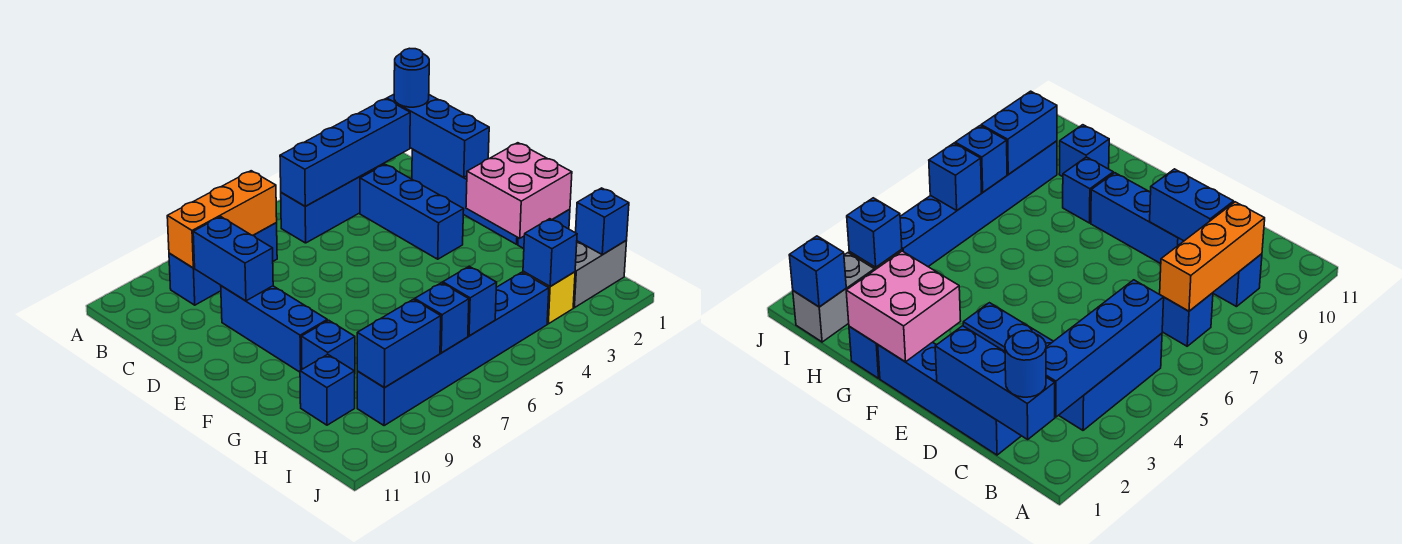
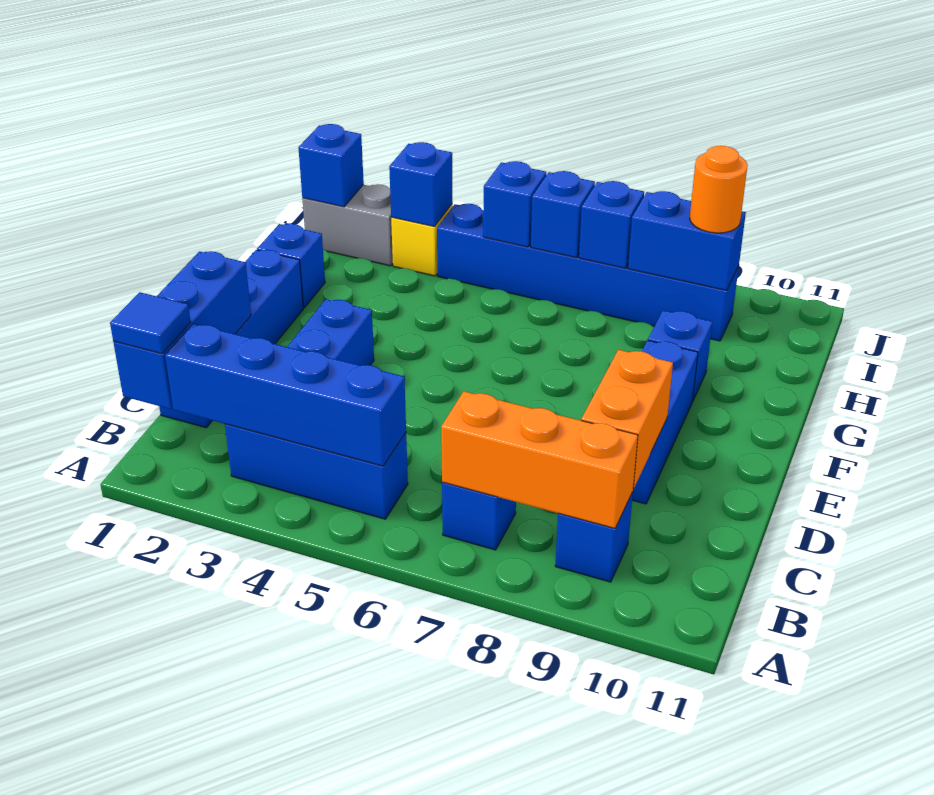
blue 1x1 round brick [394,48,429,107] -> blue 1x1 tile [110,292,191,354]
blue 1x2 brick [193,217,273,301] -> orange 1x2 brick [581,350,673,489]
pink 2x2 brick [466,143,572,238] -> none
blue 1x1 brick [300,354,355,425] -> blue 1x1 brick moved to [483,161,546,247]
none -> orange 1x1 round brick [690,146,748,233]

